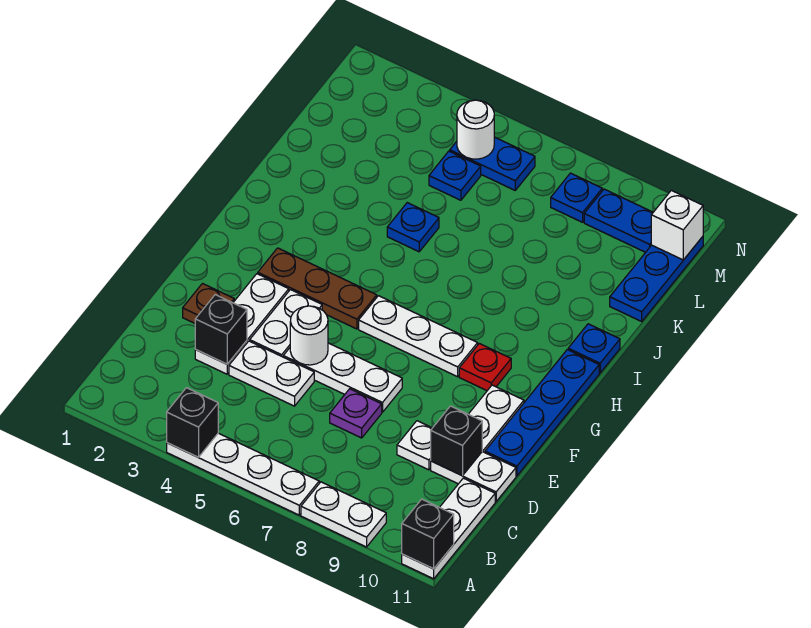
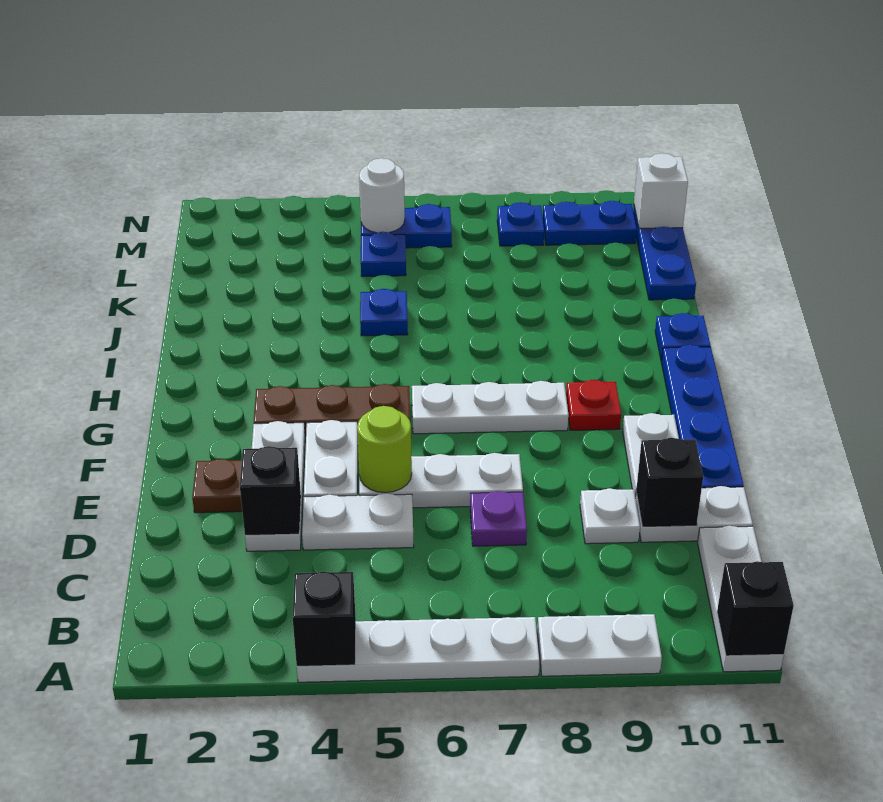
white 1x1 round brick [290,306,328,365] -> lime 1x1 round brick [357,406,412,493]

